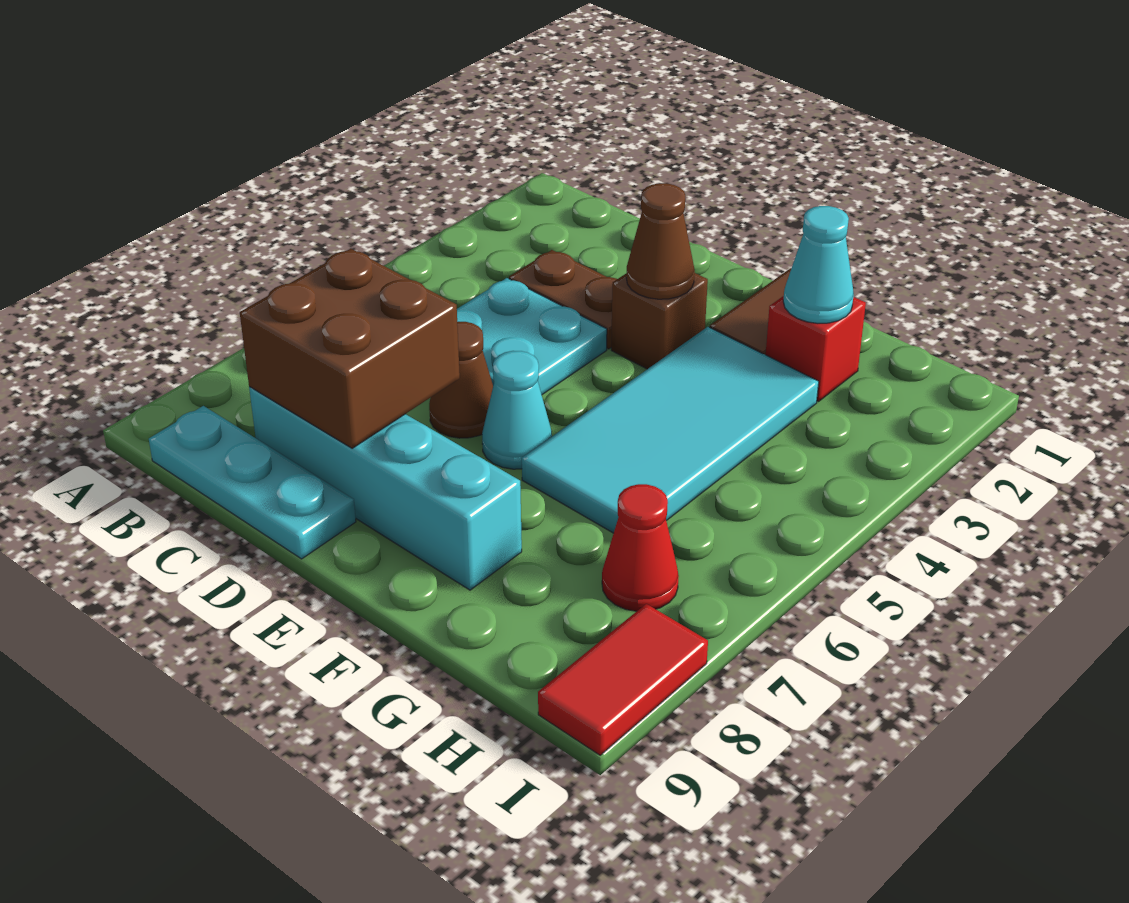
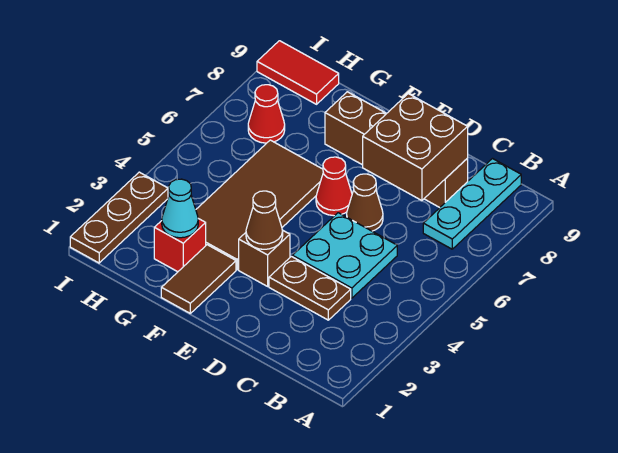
cyan 1x3 plate [149,406,356,559] -> cyan 1x3 plate turned to [423,159,521,249]
cyan 1x4 brick [249,387,522,590] -> brown 1x4 brick [325,92,468,208]
cyan 1x1 cone [482,351,552,469] -> red 1x1 cone [316,157,352,216]
cyan 2x4 tile [522,327,819,533] -> brown 2x4 tile [196,140,323,270]
none -> brown 1x3 plate [70,172,168,263]
red 1x2 tile [538,604,708,755] -> red 1x2 tile turned to [257,41,339,104]

